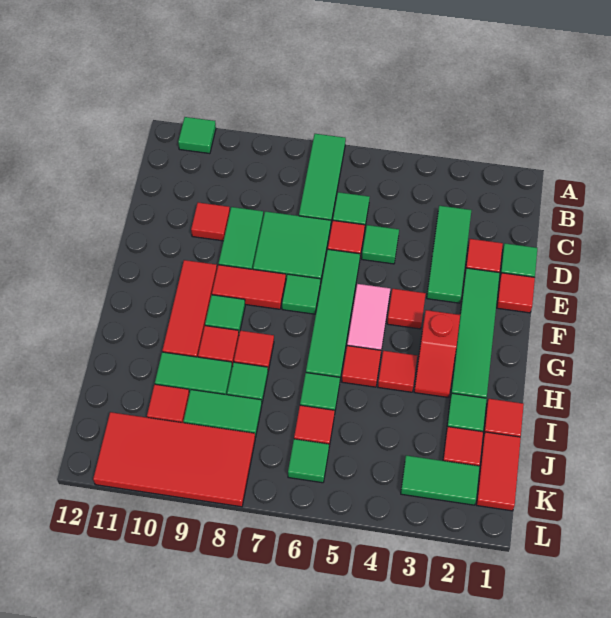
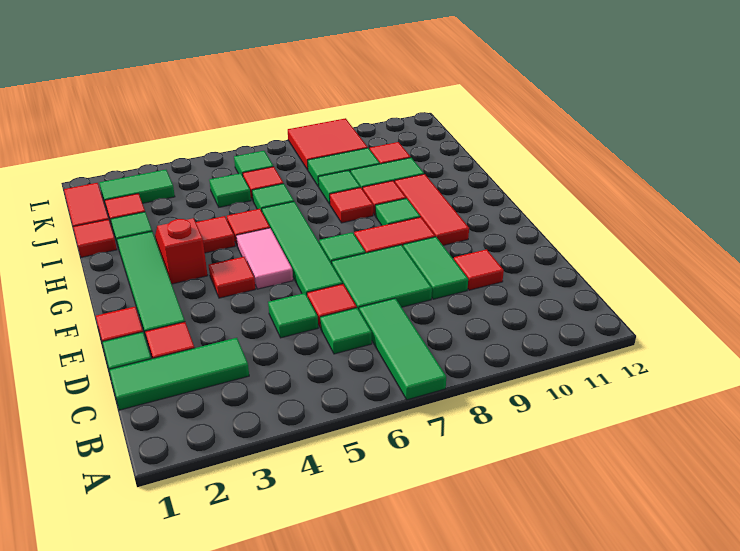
green 1x1 tile [178,117,216,154] -> green 1x1 tile moved to [209,173,251,207]
green 1x3 tile [427,206,471,303] -> green 1x3 tile turned to [109,338,249,410]
red 2x4 tile [93,412,255,507] -> red 2x2 tile [288,118,368,170]

